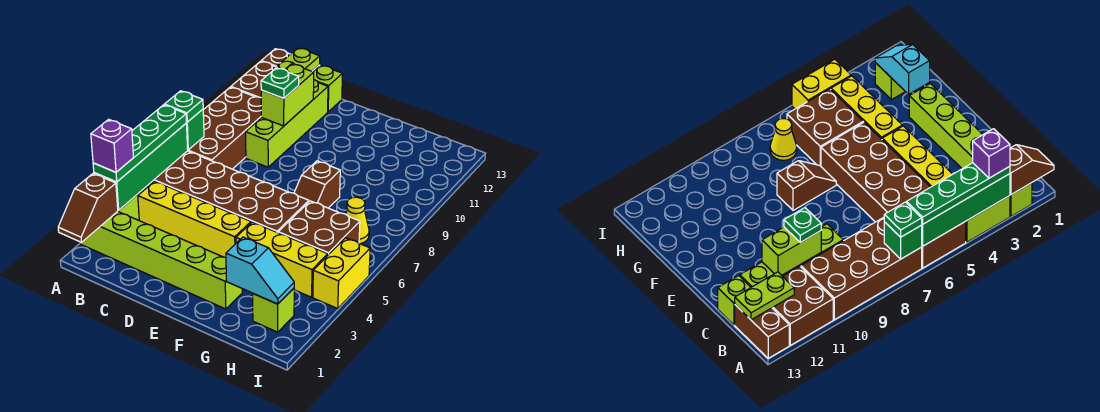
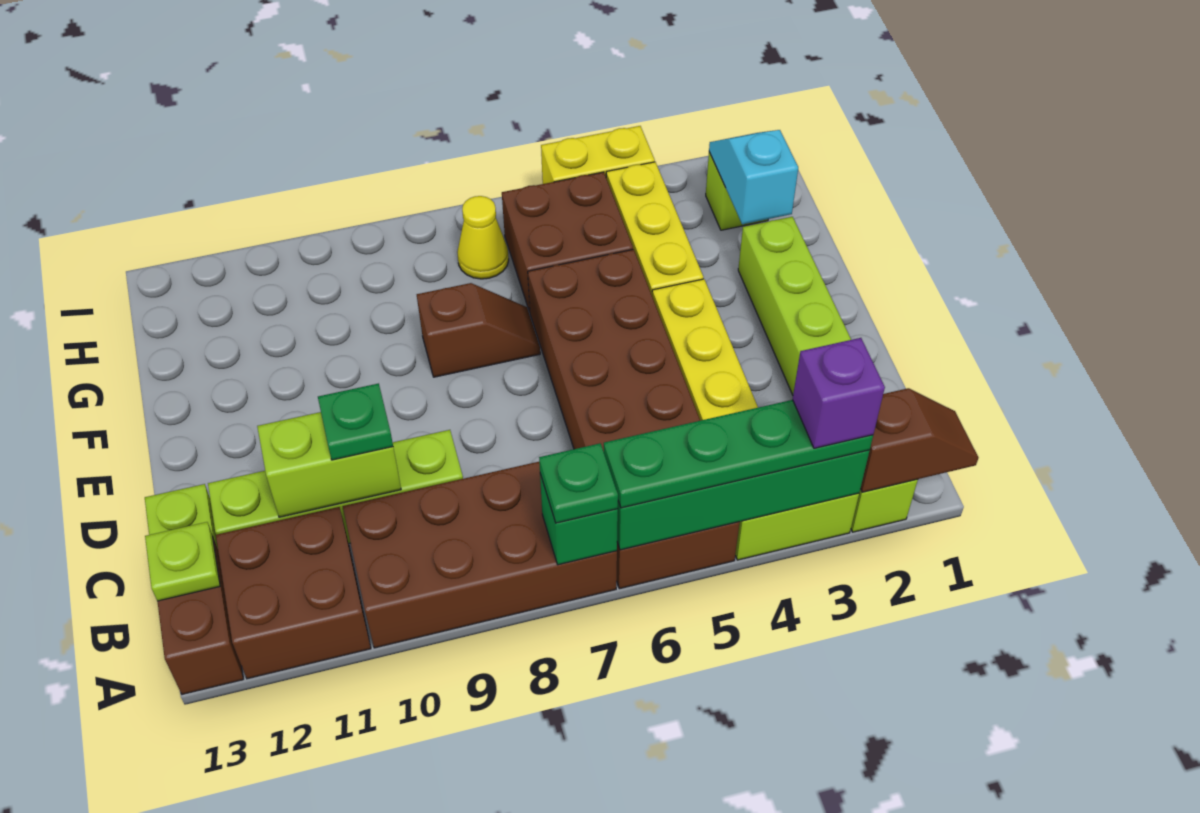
lime 1x2 plate [269,48,320,73] -> lime 1x1 plate [145,522,220,601]

